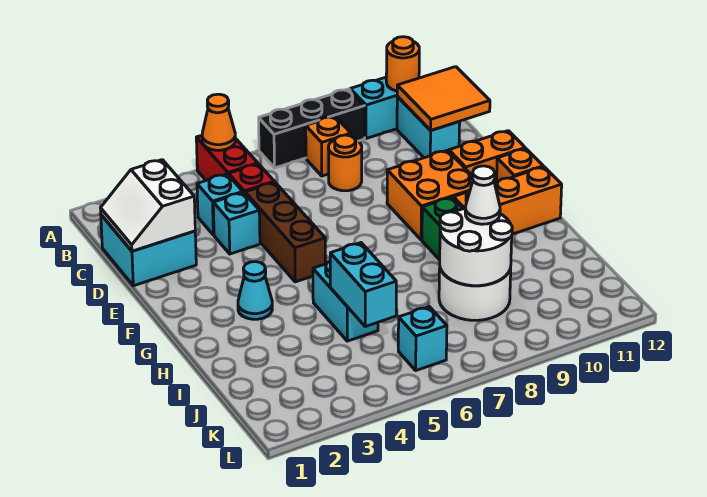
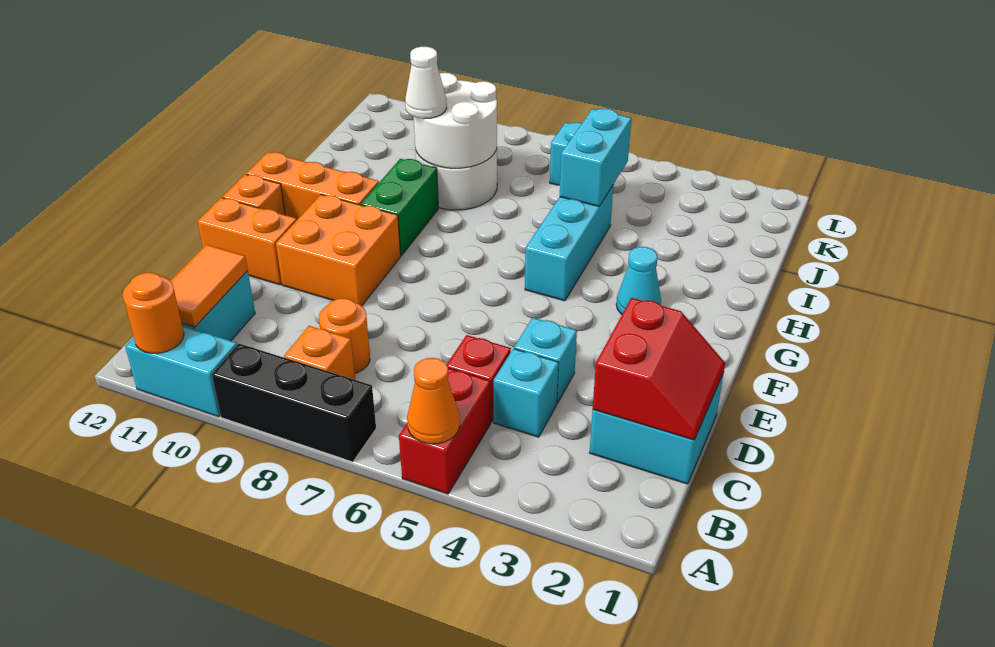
orange 2x2 tile [397,67,490,130] -> orange 1x2 tile [171,245,248,327]
white 2x2 slope [101,160,195,251] -> red 2x2 slope [593,298,725,440]
brown 1x3 brick [245,182,325,282] -> none
cyan 1x2 brick [313,261,378,341] -> cyan 1x3 brick [525,186,613,301]

